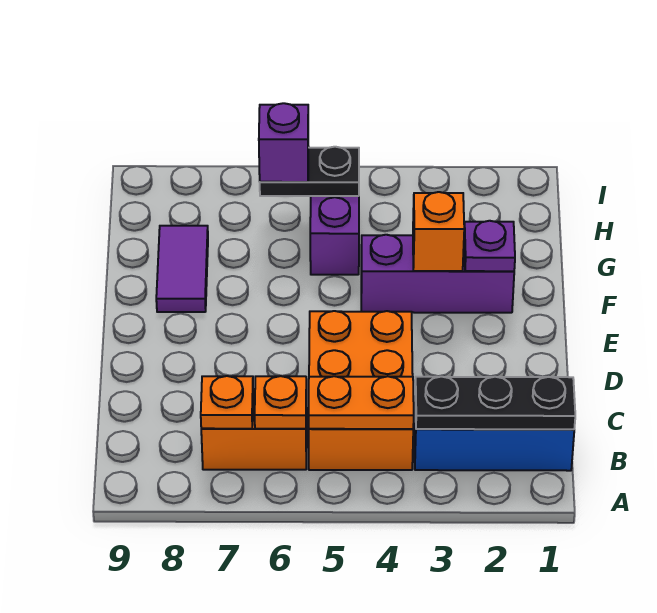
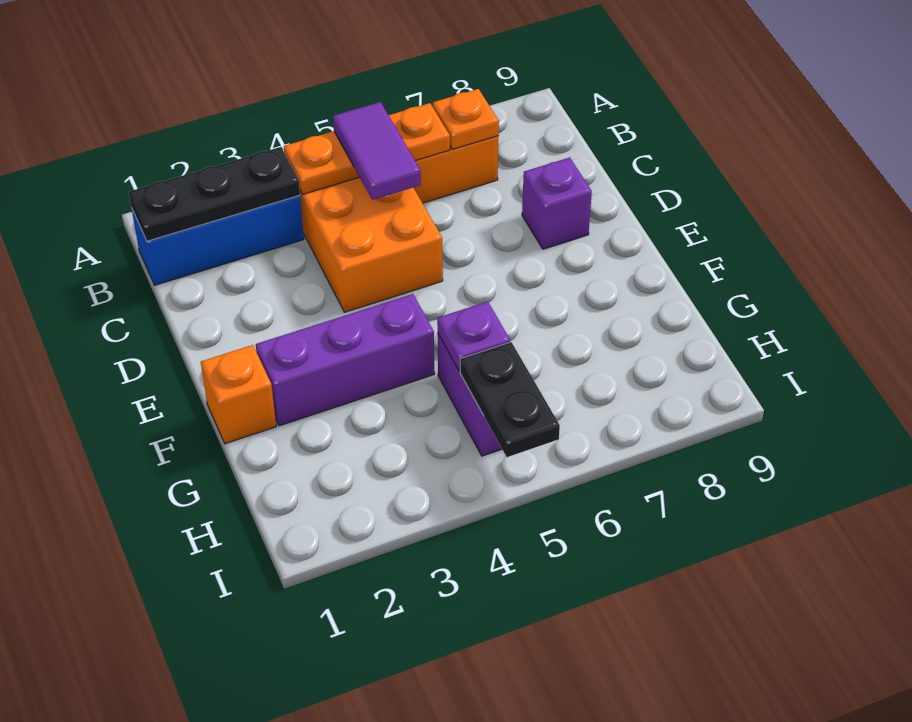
purple 1x1 plate [464,221,515,271] -> purple 1x1 plate moved to [437,302,510,371]
orange 1x1 brick [413,192,464,271] -> orange 1x1 brick moved to [201,345,276,444]
purple 1x2 tile [156,226,208,312] -> purple 1x2 tile moved to [333,102,421,200]
black 1x2 plate [260,147,359,196] -> black 1x2 plate turned to [460,342,560,457]
purple 1x1 brick [259,103,309,182] -> purple 1x1 brick moved to [522,158,592,249]

